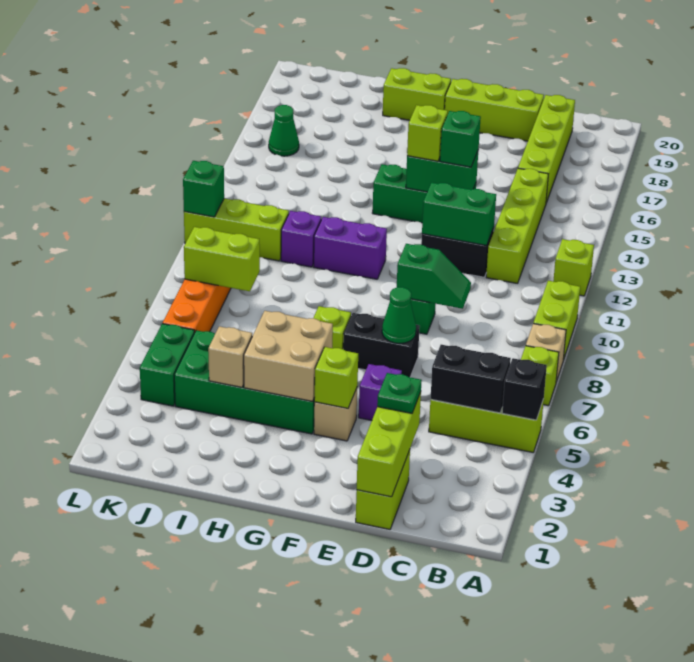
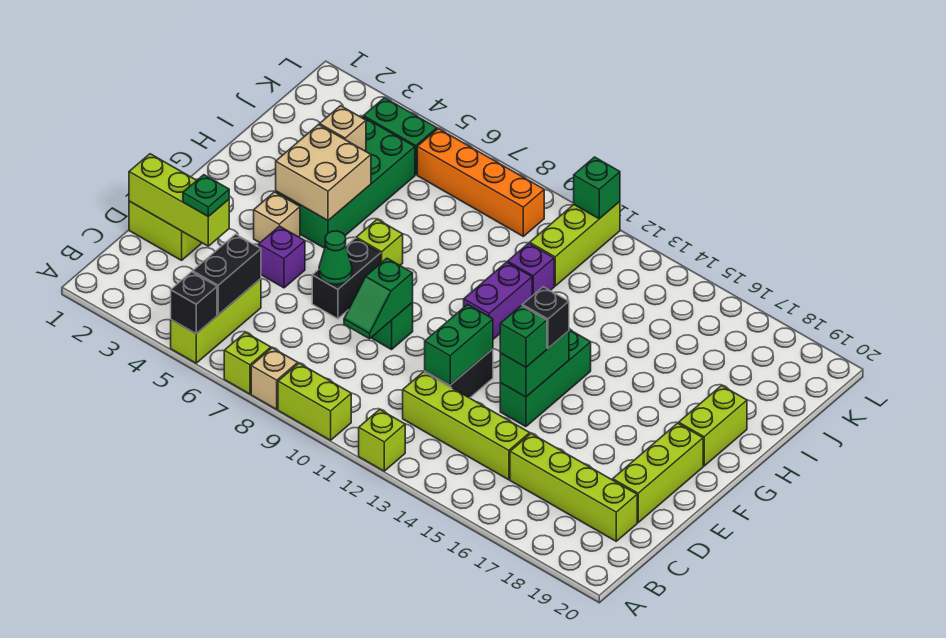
lime 1x1 brick [314,347,358,408] -> none
lime 1x1 brick [407,105,448,161] -> black 1x1 brick [522,287,569,348]
lime 1x2 brick [184,227,260,291] -> none
green 1x1 cone [269,105,299,156] -> none

